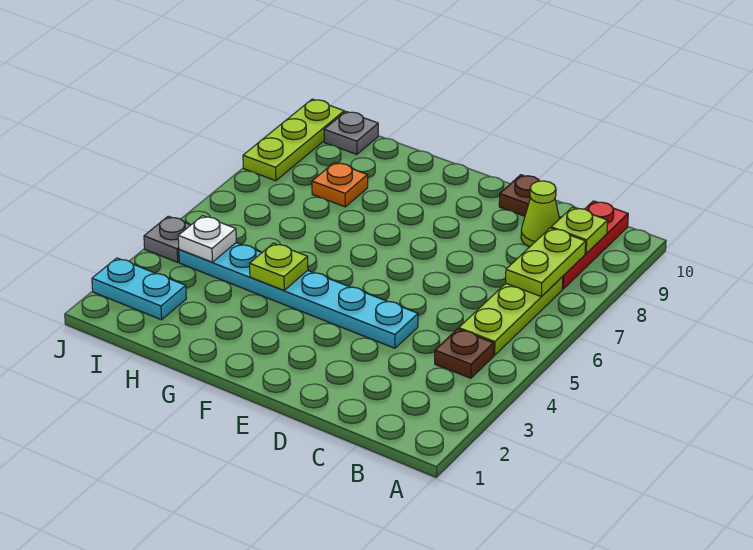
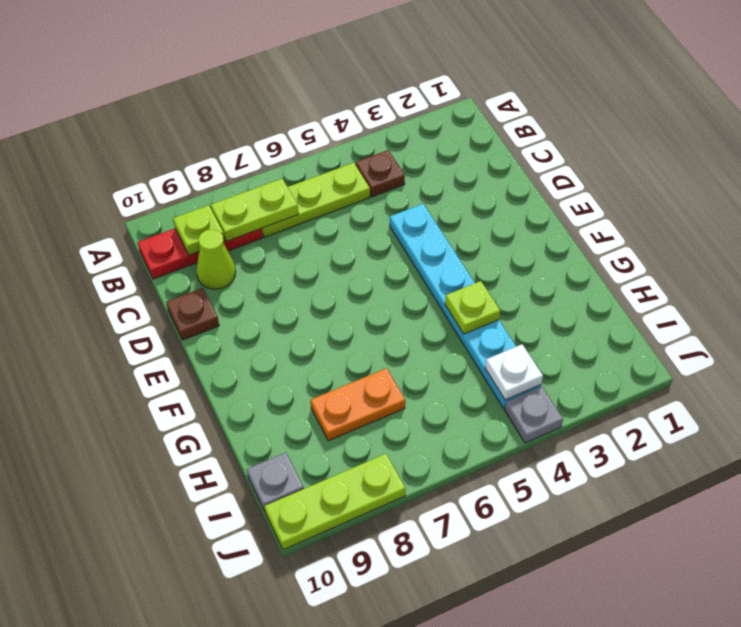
orange 1x1 plate [312,162,368,207] -> orange 1x2 plate [310,368,405,441]
cyan 1x2 plate [92,258,186,320] -> none

